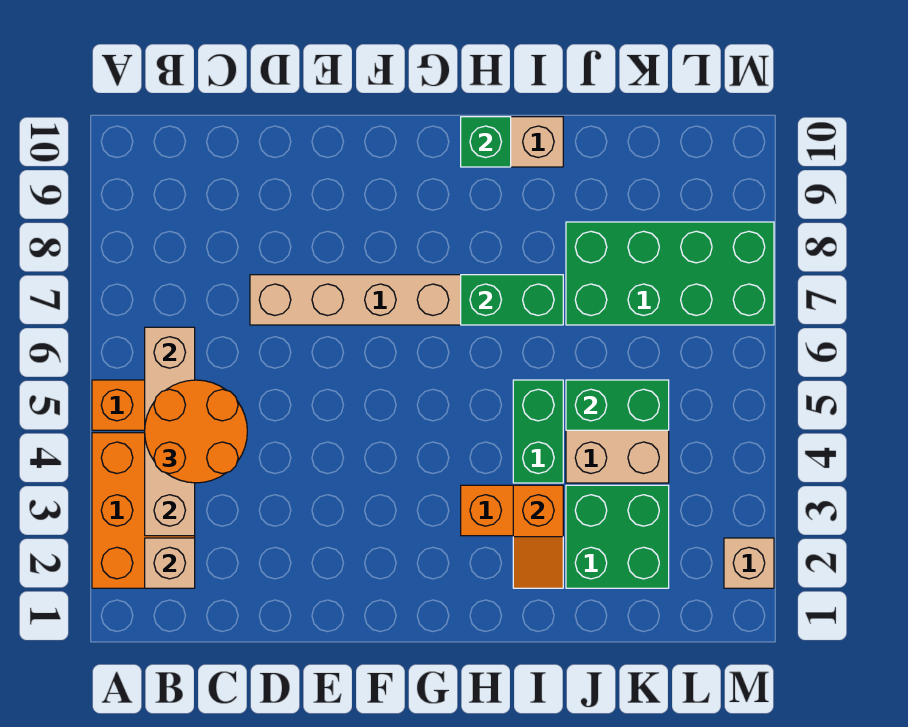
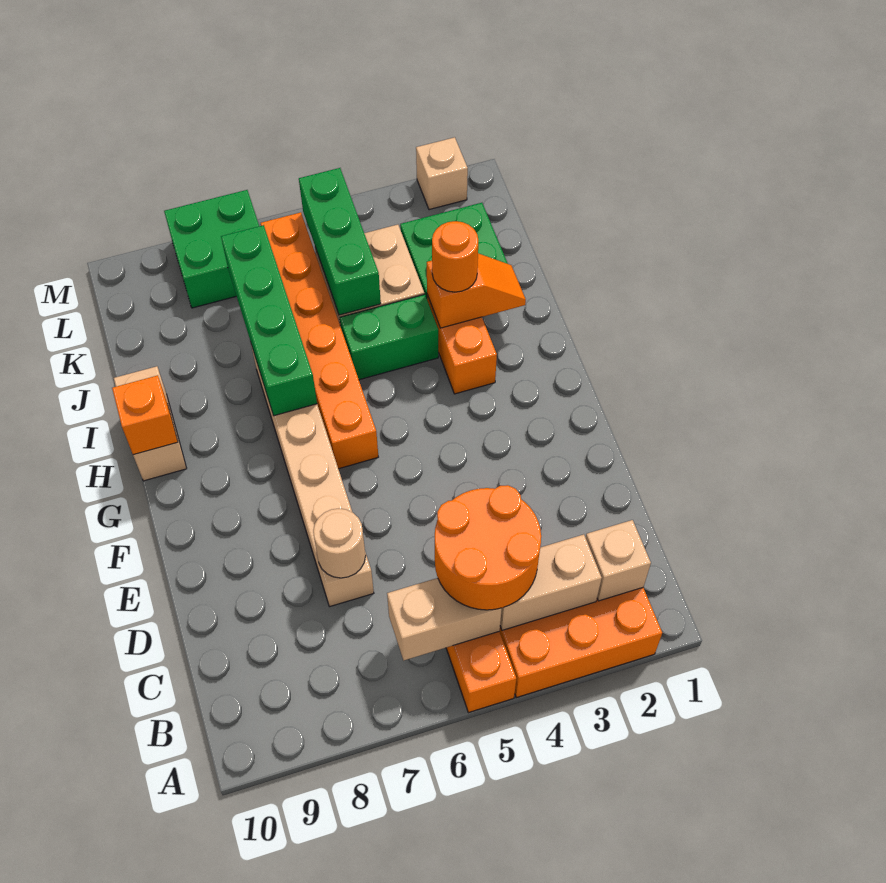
none -> tan 1x1 round brick [313,509,366,578]
none -> orange 1x6 brick [261,212,378,469]
green 1x2 brick [461,275,563,325] -> green 1x4 brick [221,225,317,416]
green 1x1 brick [461,117,511,167] -> orange 1x1 brick [112,375,178,455]
none -> orange 1x1 round brick [432,221,478,292]
green 1x2 brick [566,380,669,430] -> green 1x3 brick [299,168,381,315]
green 2x4 brick [566,222,774,325] -> green 2x2 brick [164,190,259,308]

